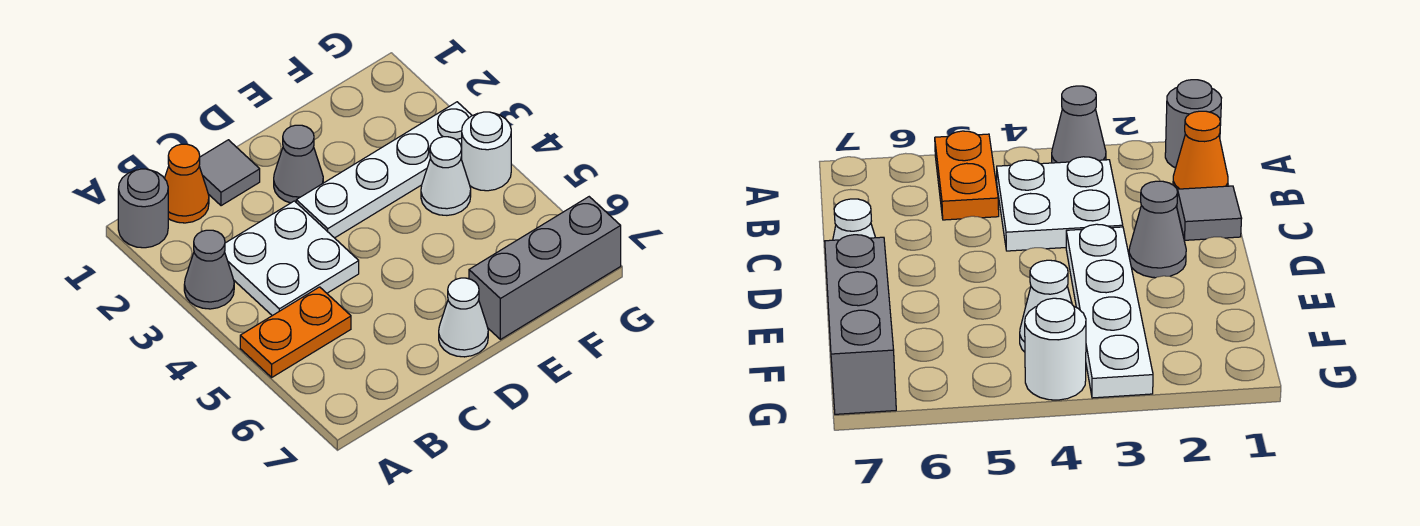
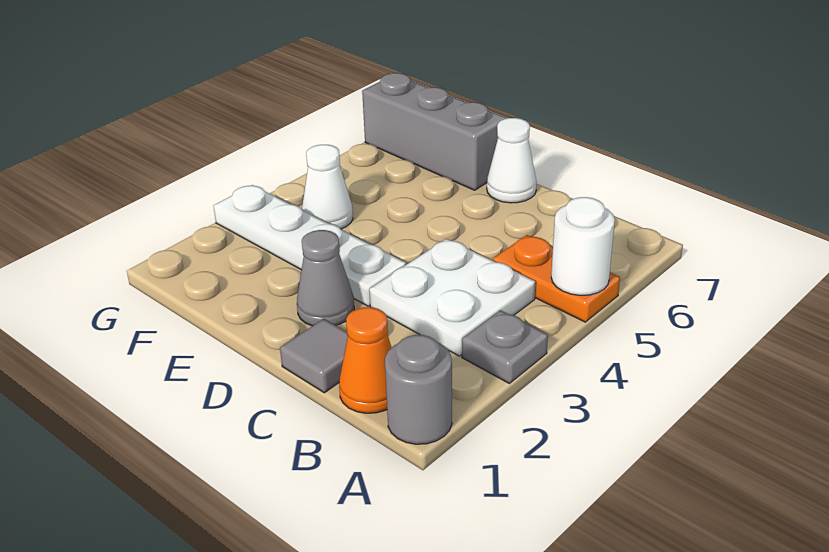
grey 1x1 cone [184,230,234,309] -> grey 1x1 plate [462,310,548,383]
white 1x1 round brick [461,112,511,191] -> white 1x1 round brick moved to [551,197,615,295]

